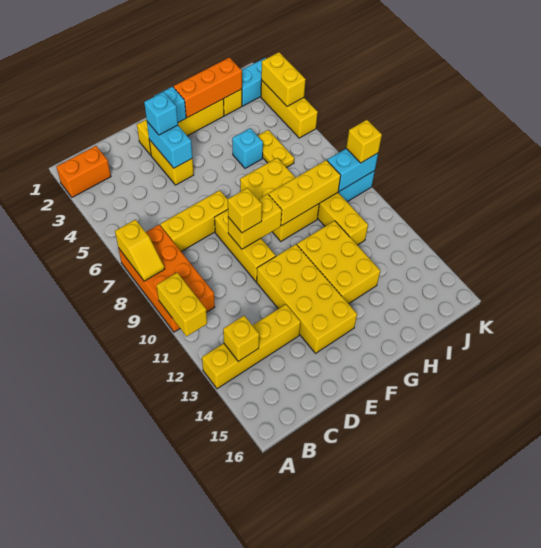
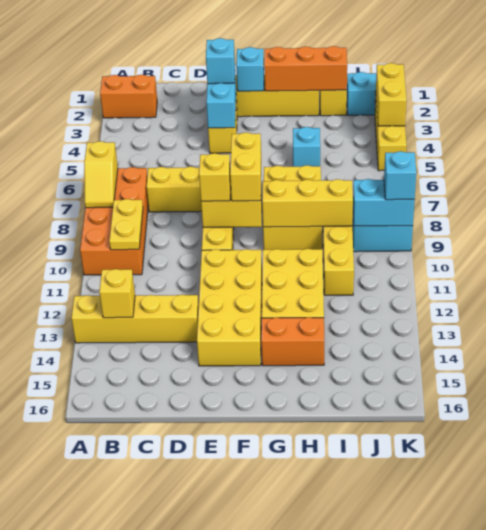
yellow 1x2 brick [156,273,207,336] -> yellow 1x2 brick moved to [230,132,261,201]
none -> orange 1x2 brick [261,317,324,366]
yellow 1x2 plate [258,130,294,168] -> yellow 1x2 plate moved to [109,199,143,250]
yellow 1x1 brick [346,120,382,163] -> cyan 1x1 brick [384,151,416,200]

